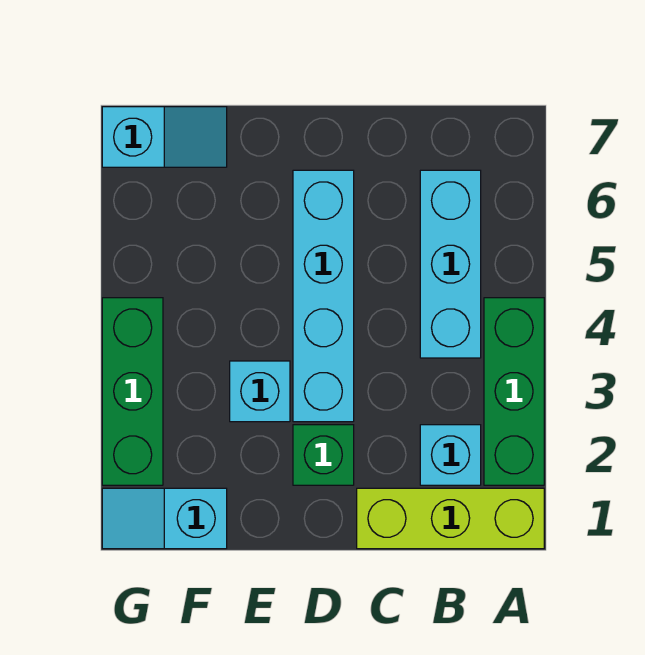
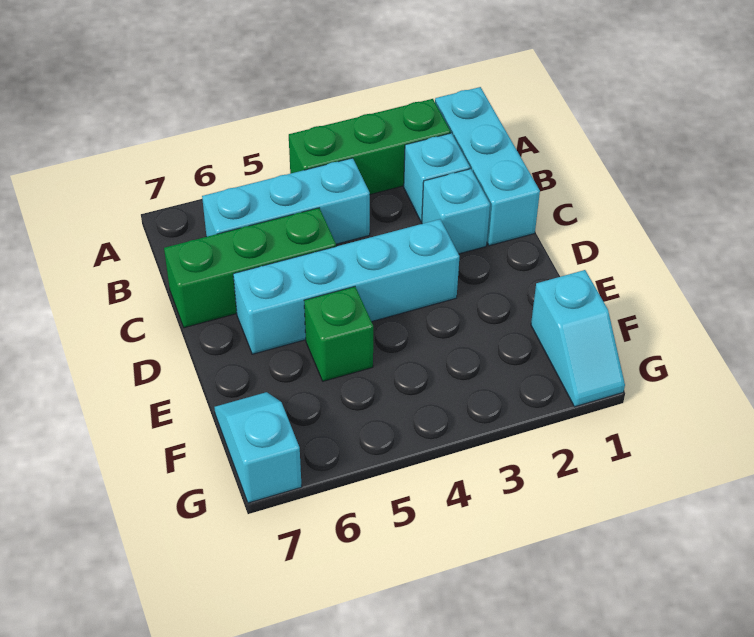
lime 1x3 brick [357,488,544,549] -> cyan 1x3 brick [435,87,540,246]
green 1x1 brick [293,425,354,485] -> green 1x1 brick moved to [304,287,373,381]
cyan 1x1 brick [230,361,290,422] -> cyan 1x1 brick moved to [422,169,490,254]
green 1x3 brick [102,298,163,485] -> green 1x3 brick moved to [164,208,336,328]

